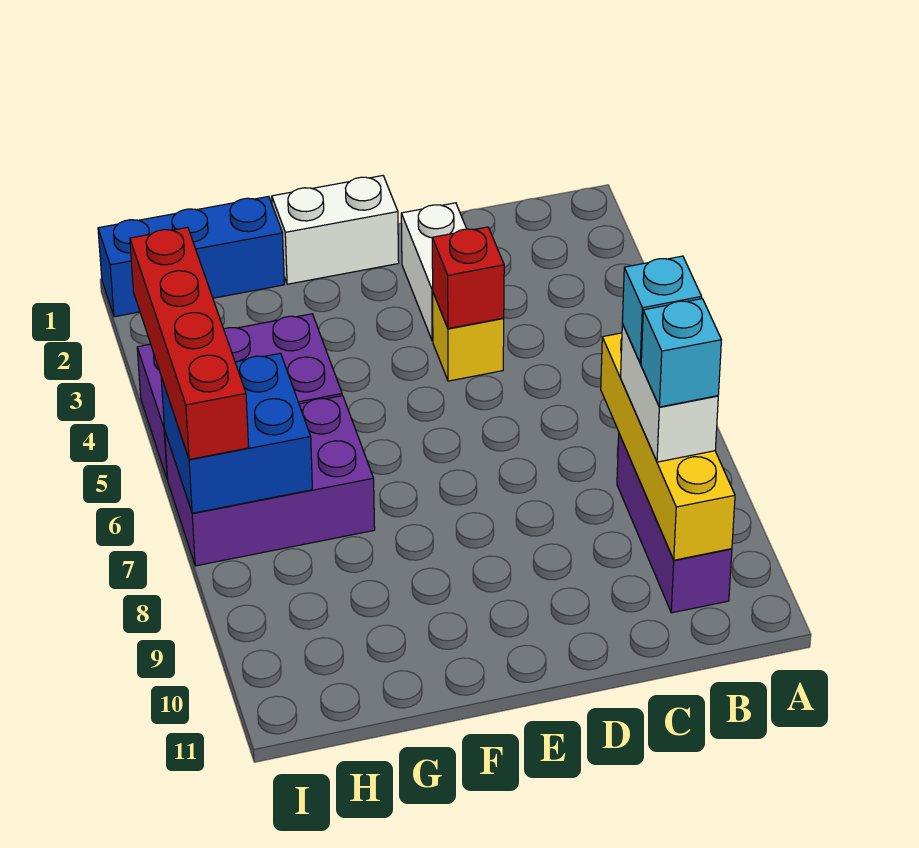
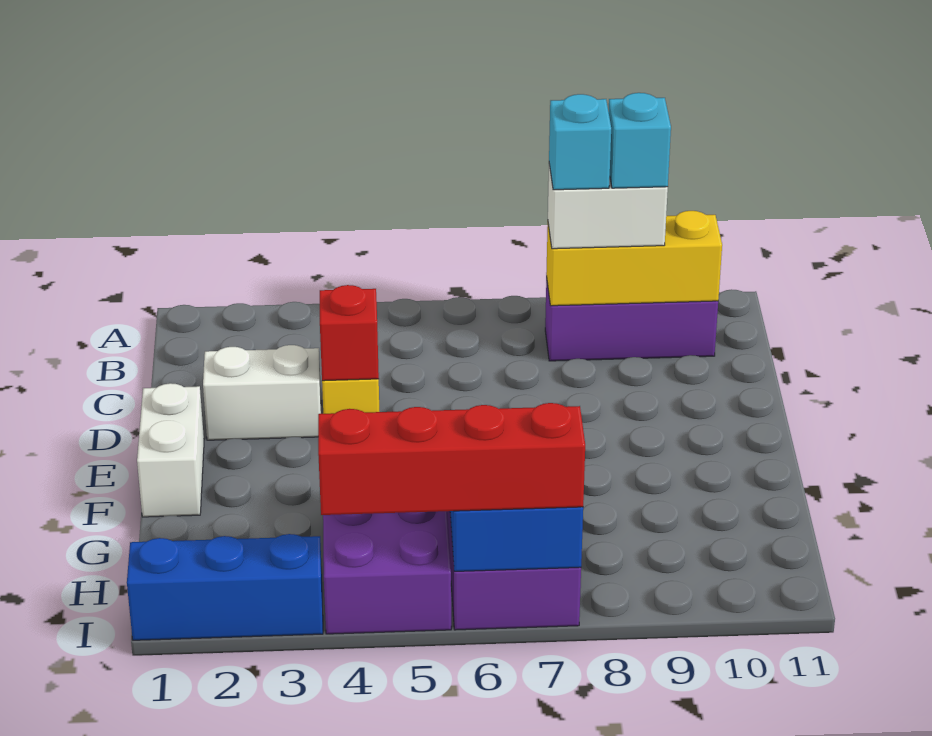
yellow 1x4 brick [601,333,735,560] -> yellow 1x3 brick [546,211,722,306]
blue 1x3 brick [98,196,284,317] -> blue 1x3 brick turned to [127,534,323,640]

